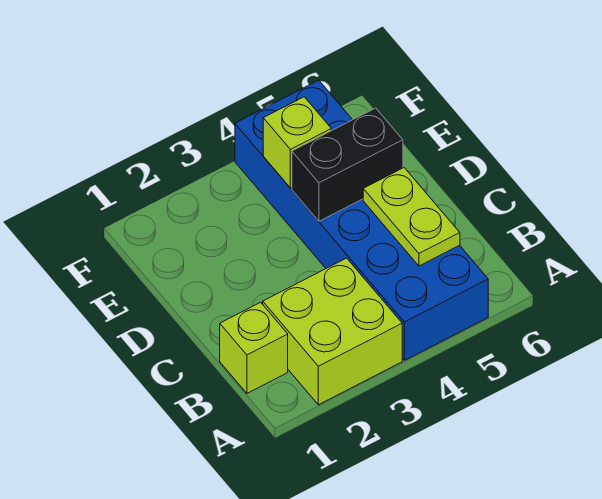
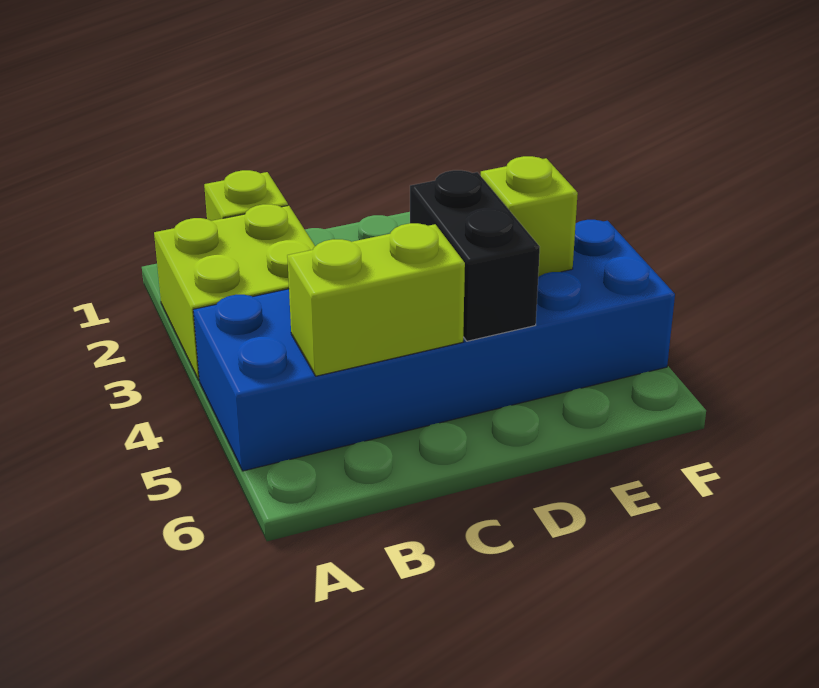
lime 1x2 plate [363,168,460,266] -> lime 1x2 brick [287,223,465,376]

